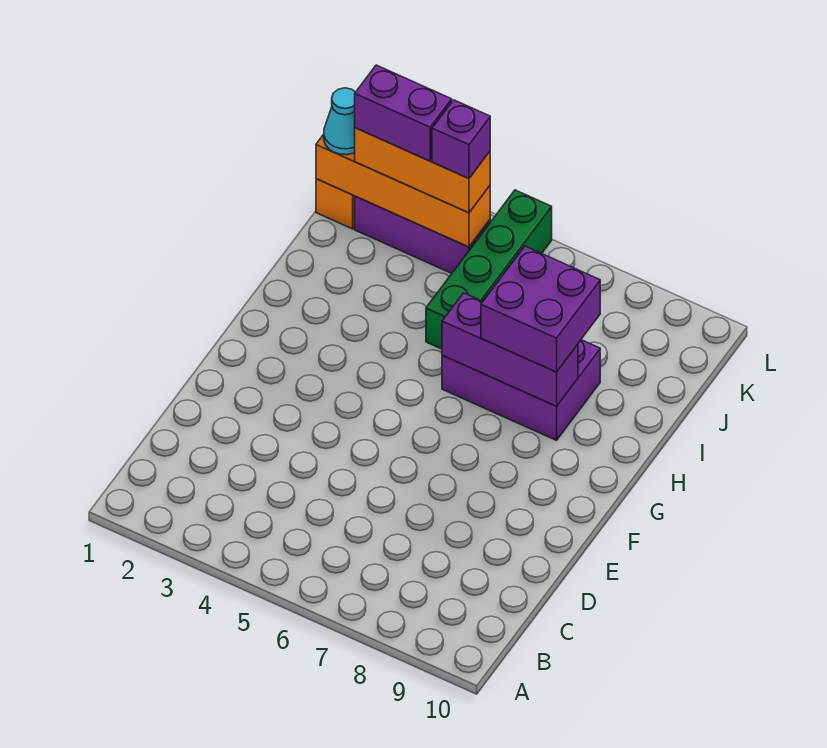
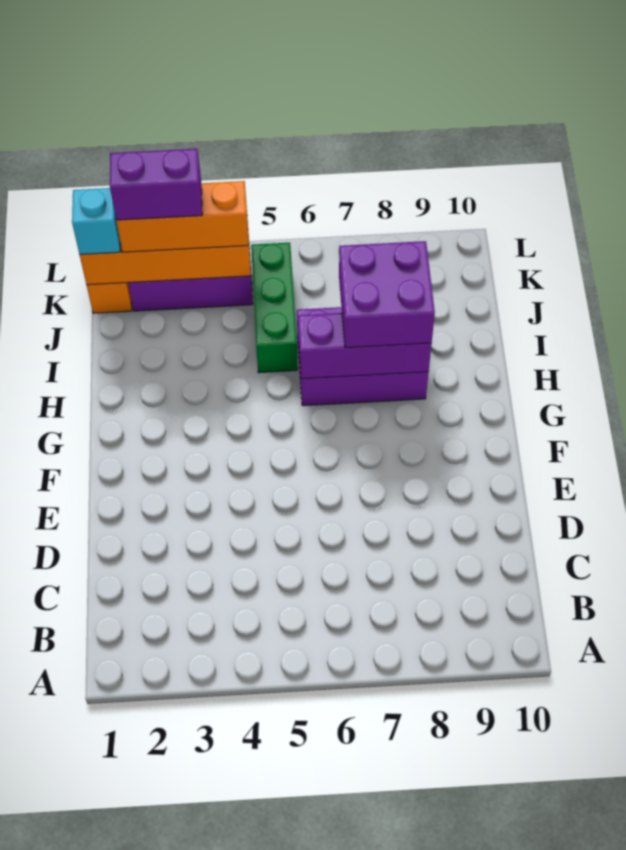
green 1x4 brick [426,190,552,349] -> green 1x3 brick [251,243,298,373]
cyan 1x1 cone [324,88,355,155] -> cyan 1x1 brick [72,188,120,254]
purple 1x1 brick [432,100,490,179] -> none

